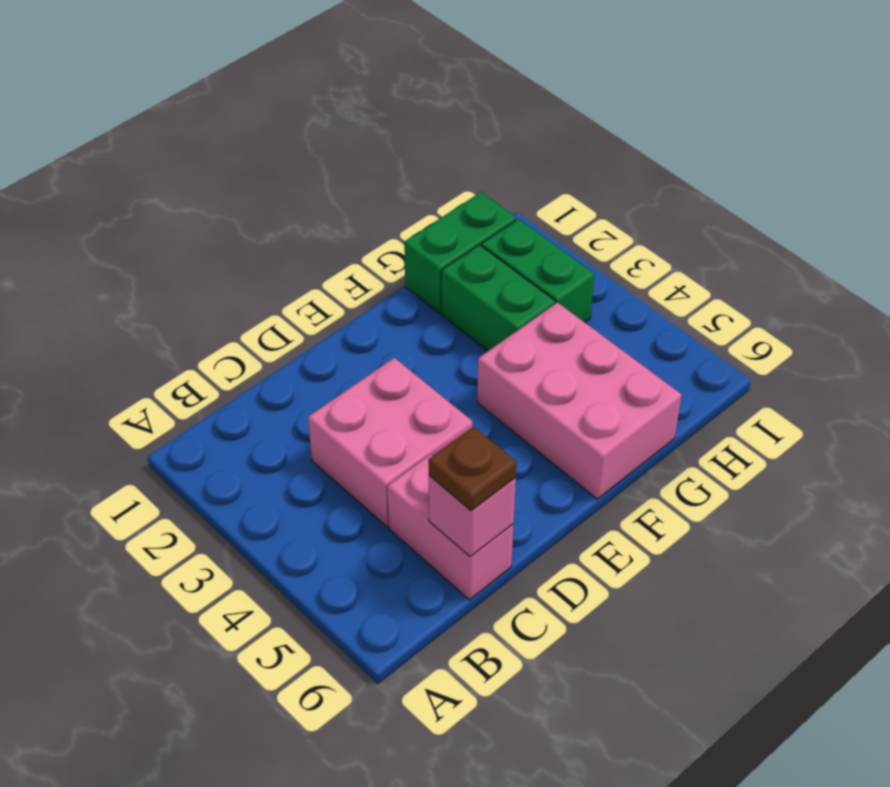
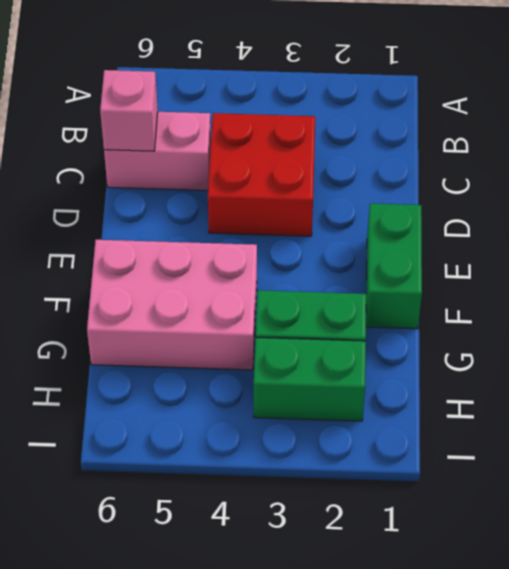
pink 2x2 brick [308,358,472,527] -> red 2x2 brick [208,113,315,236]
brown 1x1 plate [428,427,517,511] -> none
green 1x2 brick [404,192,517,313] -> green 1x2 brick moved to [366,203,422,329]

